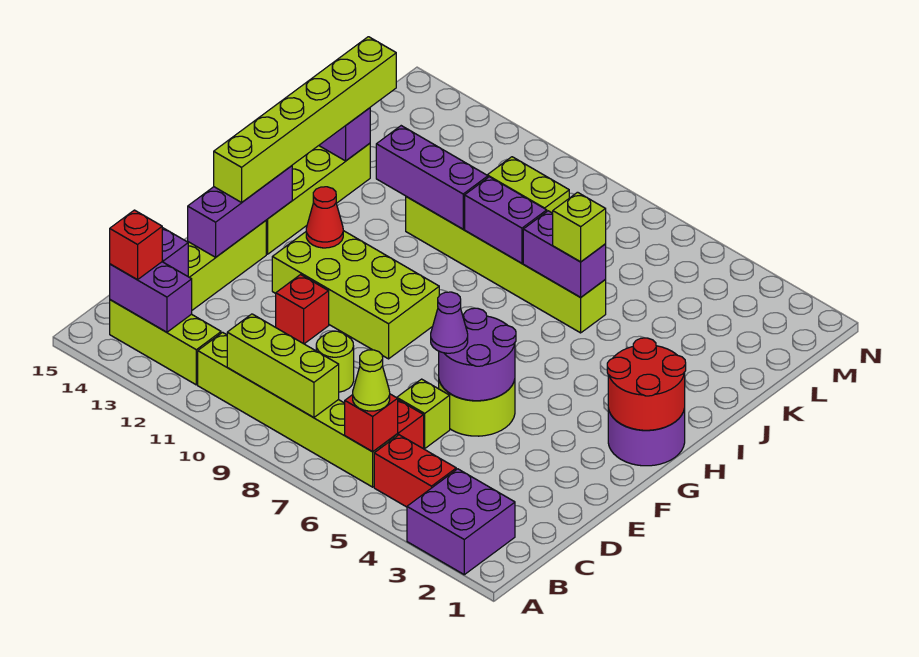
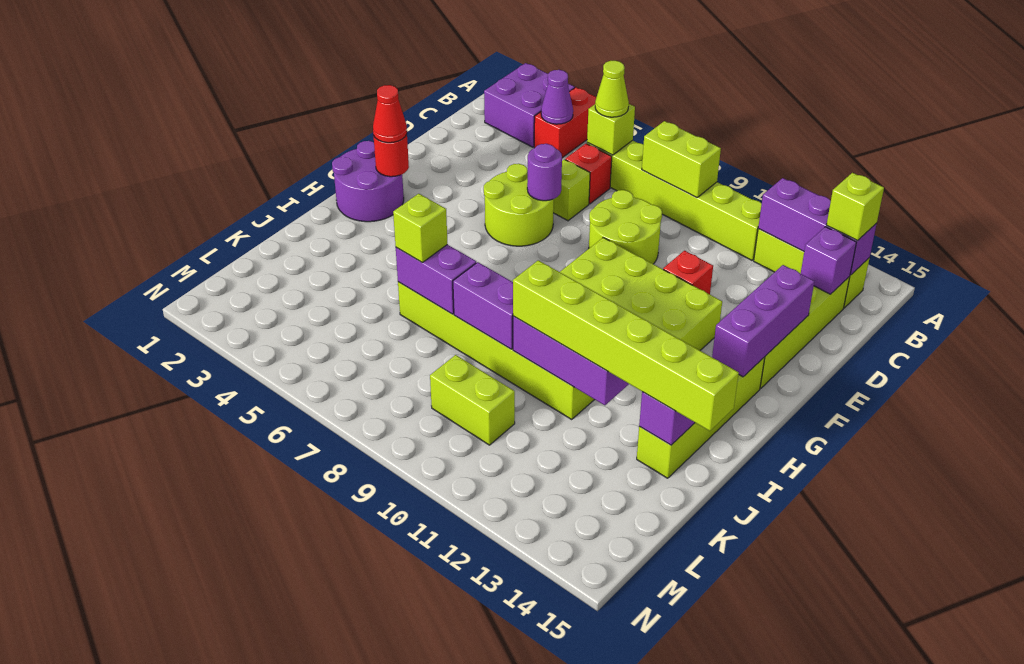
red 1x2 brick [374,435,456,507] -> red 1x2 brick turned to [534,87,596,158]
red 1x1 brick [345,394,398,452] -> lime 1x1 brick [587,104,635,155]
lime 1x3 brick [227,314,339,418] -> lime 1x2 brick [642,121,721,198]
purple 1x2 brick [110,262,192,332] -> purple 1x3 brick [758,178,877,275]
red 1x1 brick [110,210,162,280] -> lime 1x1 brick [827,173,884,241]
lime 1x1 round brick [316,331,354,392] -> lime 2x2 round brick [589,190,662,264]
purple 2x2 round brick [439,308,516,401] -> purple 1x1 round brick [527,144,562,201]
purple 1x1 cone [431,292,468,353] -> purple 1x1 cone moved to [541,70,573,124]
lime 1x6 brick [214,37,396,202] -> lime 1x6 brick turned to [513,260,739,431]
red 2x2 round brick [607,338,686,430] -> red 1x1 round brick [374,134,409,177]
red 1x1 cone [306,187,343,248] -> red 1x1 cone moved to [373,85,407,143]

